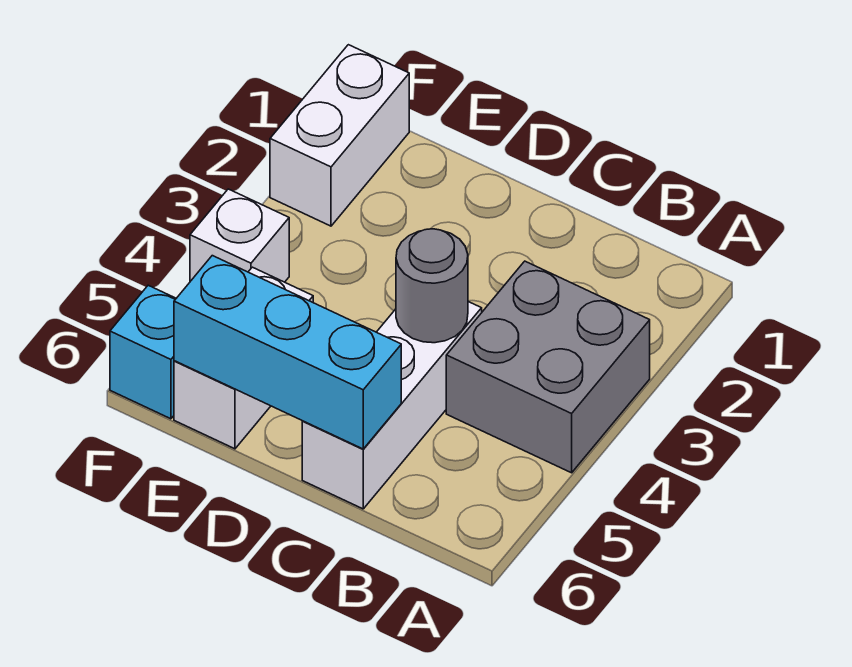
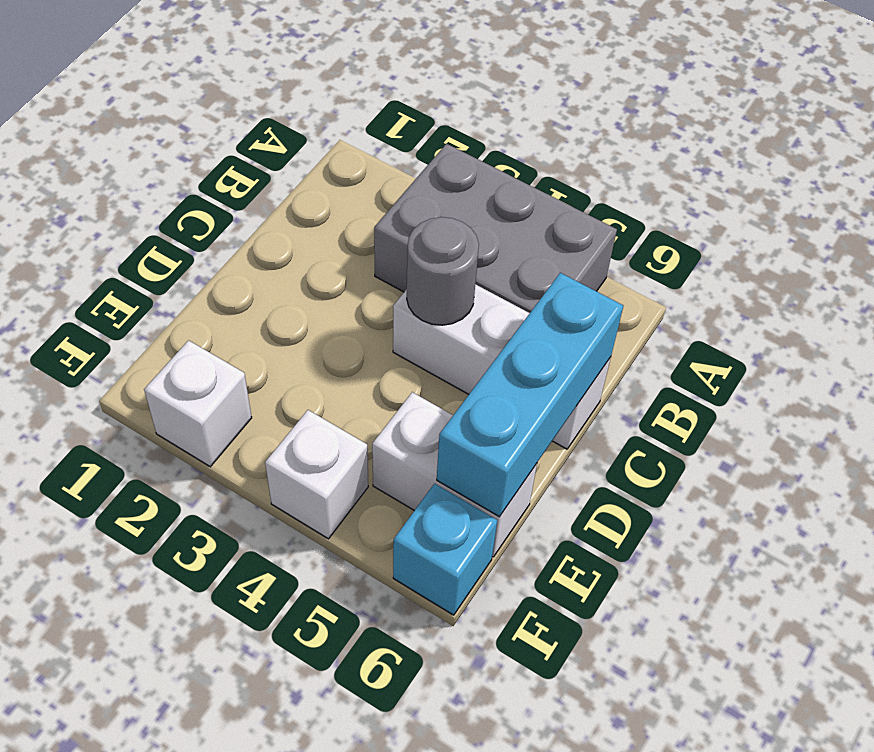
grey 2x2 brick [446,261,650,473] -> grey 2x3 brick [374,144,617,313]
white 1x2 brick [270,45,409,226] -> white 1x1 brick [144,340,252,467]

